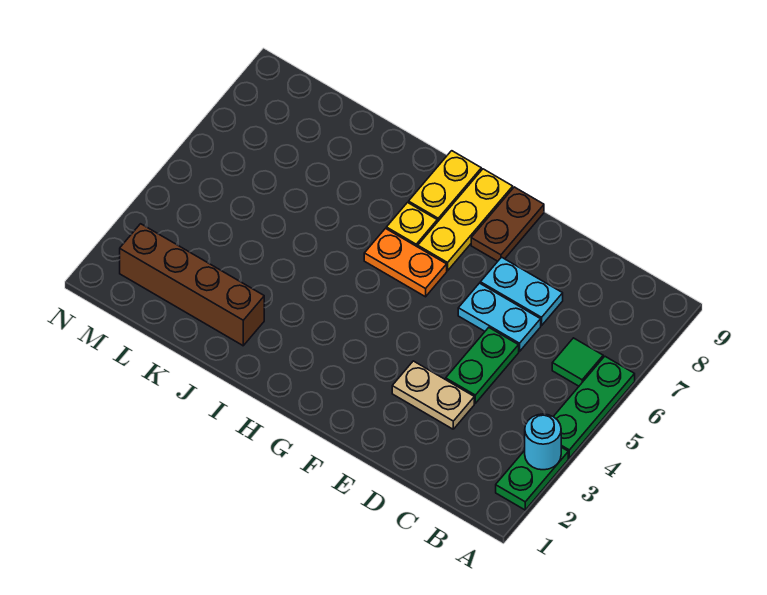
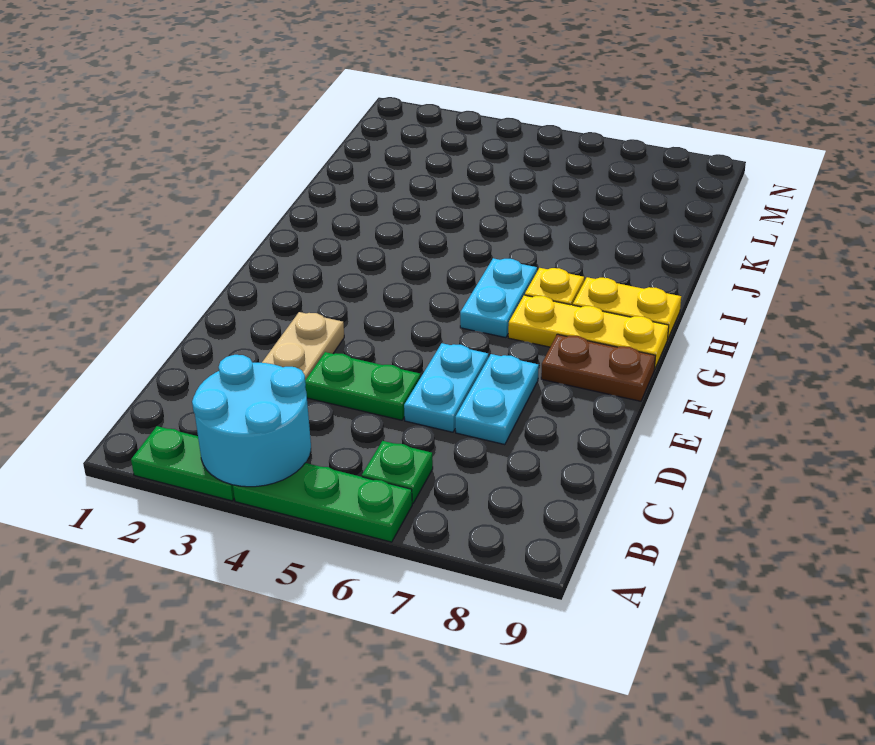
cyan 1x1 round brick [525,414,561,470] -> cyan 2x2 round brick [192,355,311,487]
green 1x1 tile [552,338,603,386] -> green 1x1 plate [362,441,433,504]
orange 1x2 plate [364,229,447,297] -> cyan 1x2 plate [460,258,537,338]
brown 1x4 brick [120,224,264,346] -> none

